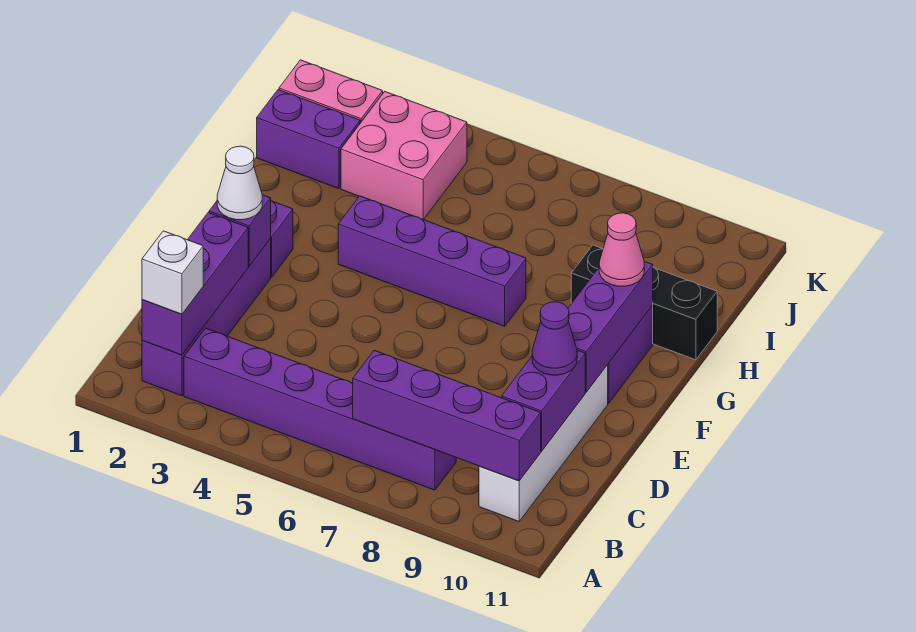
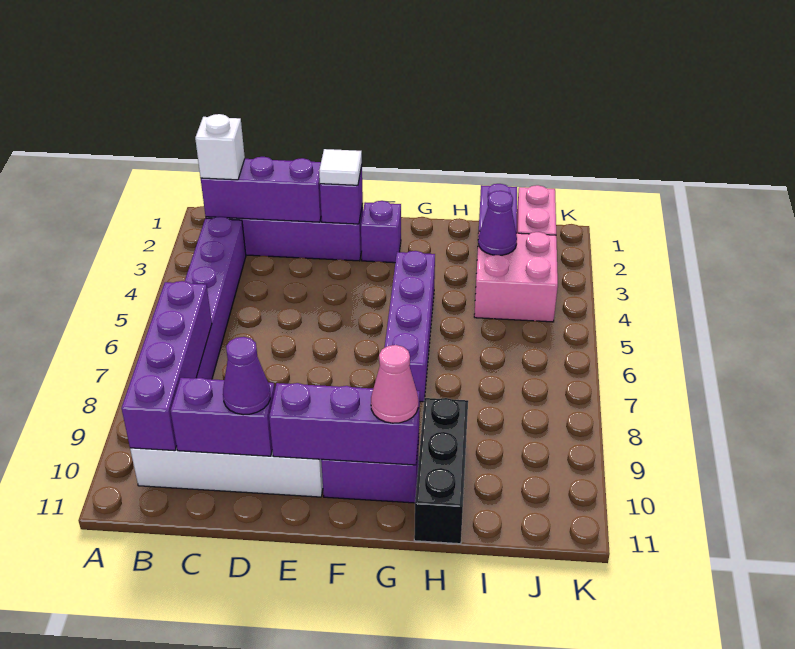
white 1x1 cone [217,146,262,220] -> white 1x1 tile [319,149,362,185]
none -> purple 1x1 cone [478,191,517,255]

